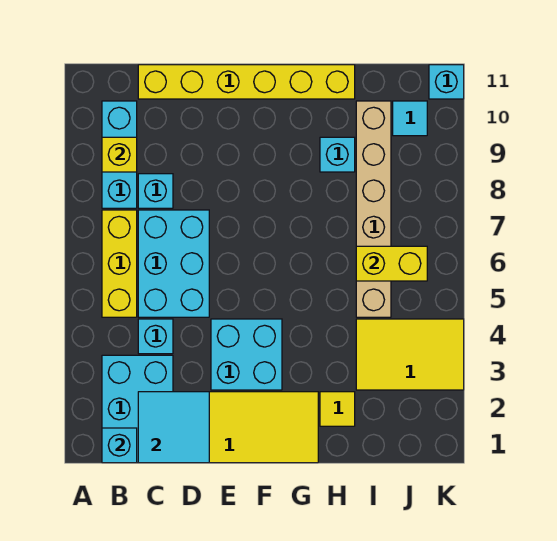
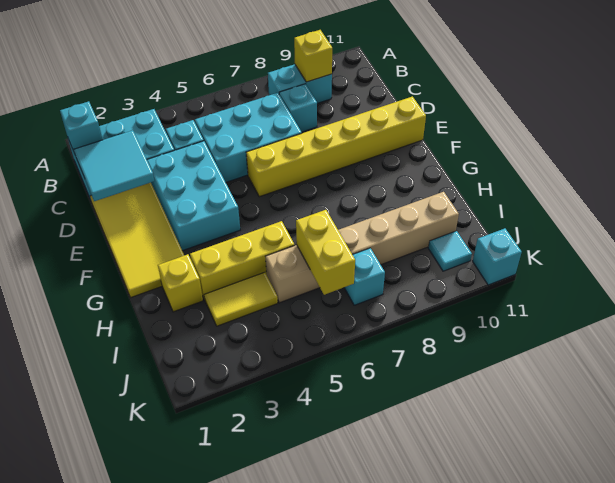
yellow 1x3 brick [102,210,137,317] -> yellow 1x3 brick moved to [190,221,294,300]
cyan 1x3 brick [102,101,137,208] -> cyan 1x2 brick [268,64,332,103]
yellow 1x6 brick [138,65,355,99] -> yellow 1x6 brick turned to [246,97,426,197]
cyan 2x2 brick [211,319,282,390] -> cyan 2x3 brick [147,141,240,251]
yellow 1x1 tile [320,392,355,426] -> yellow 1x1 brick [158,254,203,312]
cyan 1x1 brick [320,137,355,172] -> cyan 1x1 brick moved to [344,248,385,305]
yellow 2x3 tile [356,319,464,390] -> yellow 1x2 tile [204,272,278,326]

